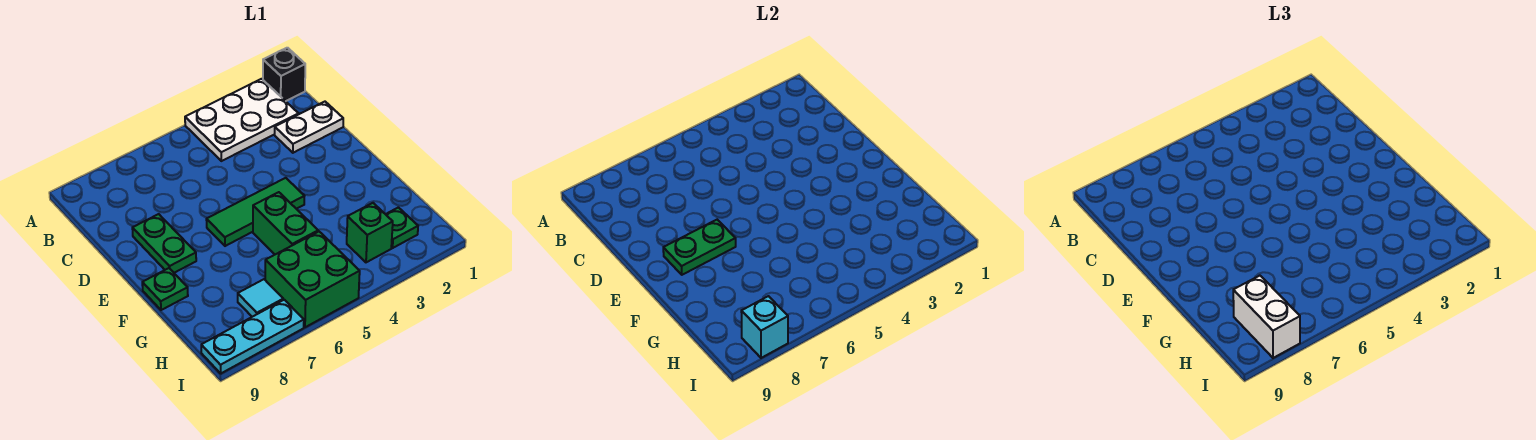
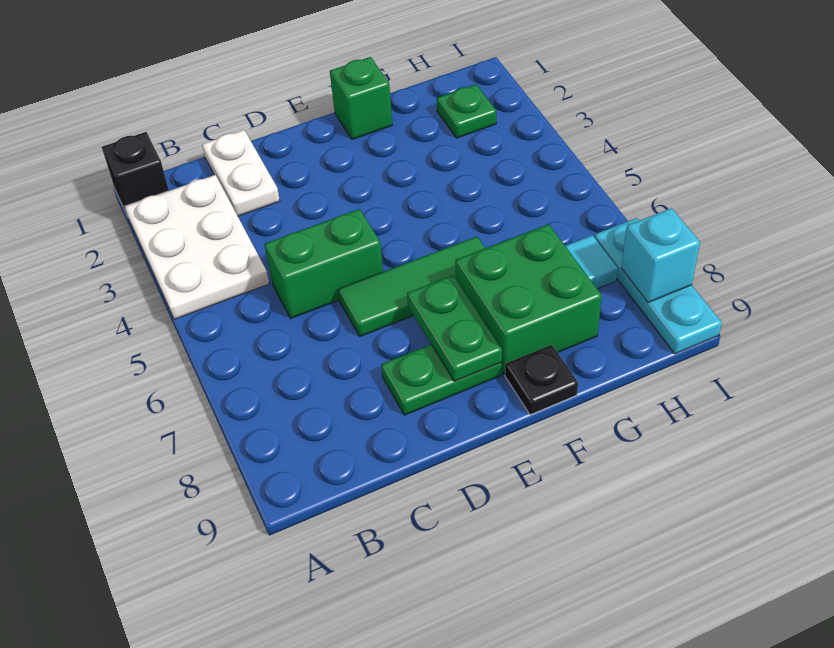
green 1x3 tile [206,178,304,246] -> green 1x3 tile turned to [338,236,485,336]
green 1x2 brick [253,192,318,254] -> green 1x2 brick moved to [265,209,383,318]
green 1x1 plate [142,268,188,310] -> black 1x1 plate [505,345,578,415]
green 1x1 brick [347,203,393,262] -> green 1x1 brick moved to [330,57,392,139]
green 2x2 brick [265,231,360,327] -> green 2x2 brick moved to [455,224,602,374]
white 1x2 brick [1233,276,1300,358] -> none

